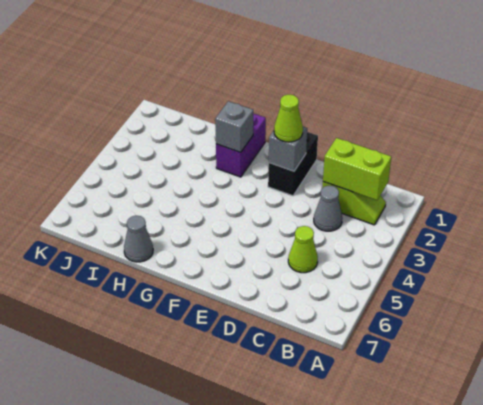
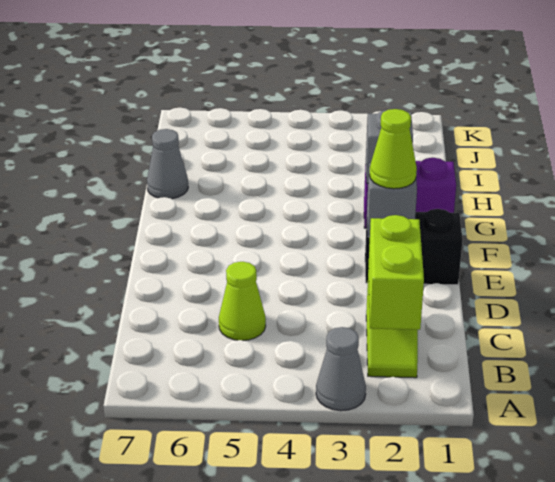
grey 1x1 cone [314,186,342,231] -> grey 1x1 cone moved to [316,327,366,411]

